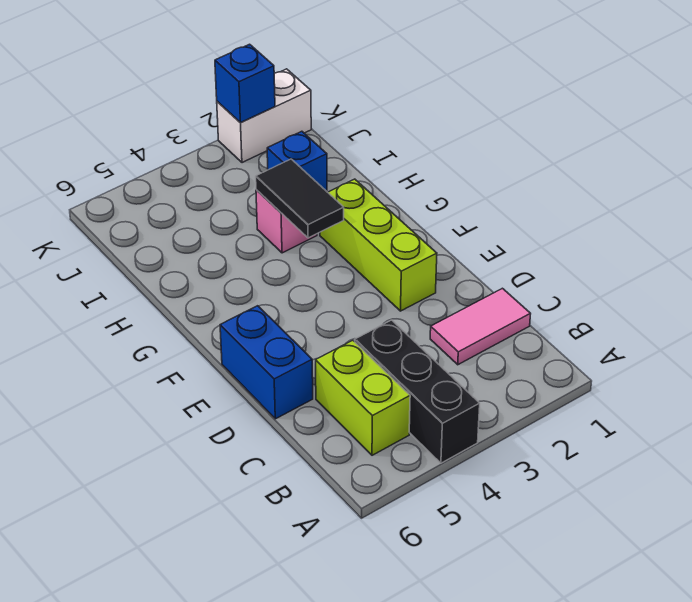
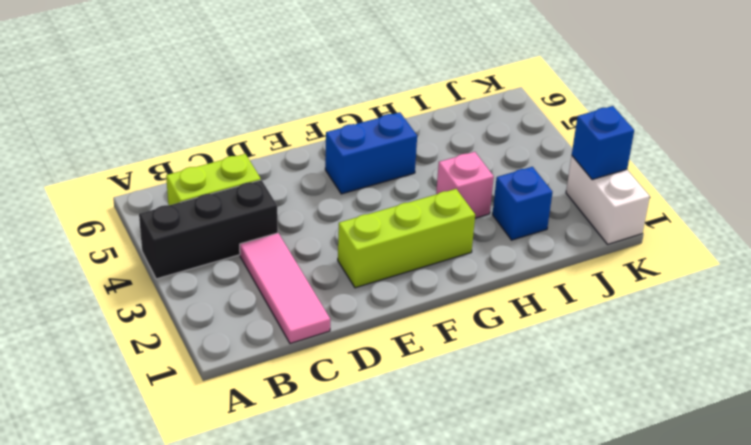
pink 1x2 tile [430,288,530,365] -> pink 1x3 tile [240,233,330,344]
blue 1x2 brick [220,306,313,419] -> blue 1x2 brick moved to [325,112,417,194]
black 1x2 tile [256,159,344,238] -> none

